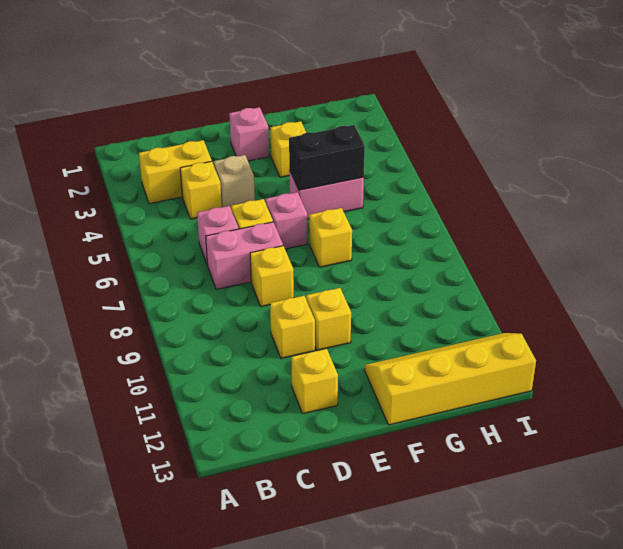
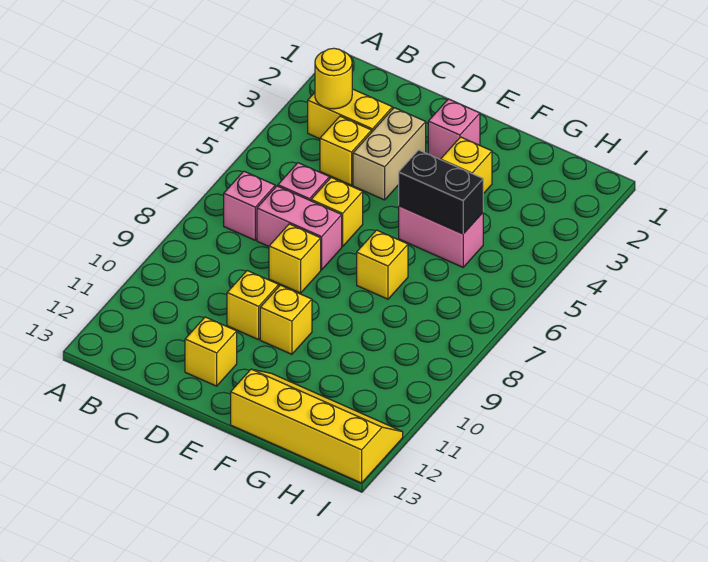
none -> yellow 1x1 round brick [315,48,352,109]
tan 1x1 brick [214,155,255,210] -> tan 1x2 brick [353,108,426,200]
pink 1x1 brick [266,192,307,249] -> pink 1x1 brick moved to [224,171,275,240]

